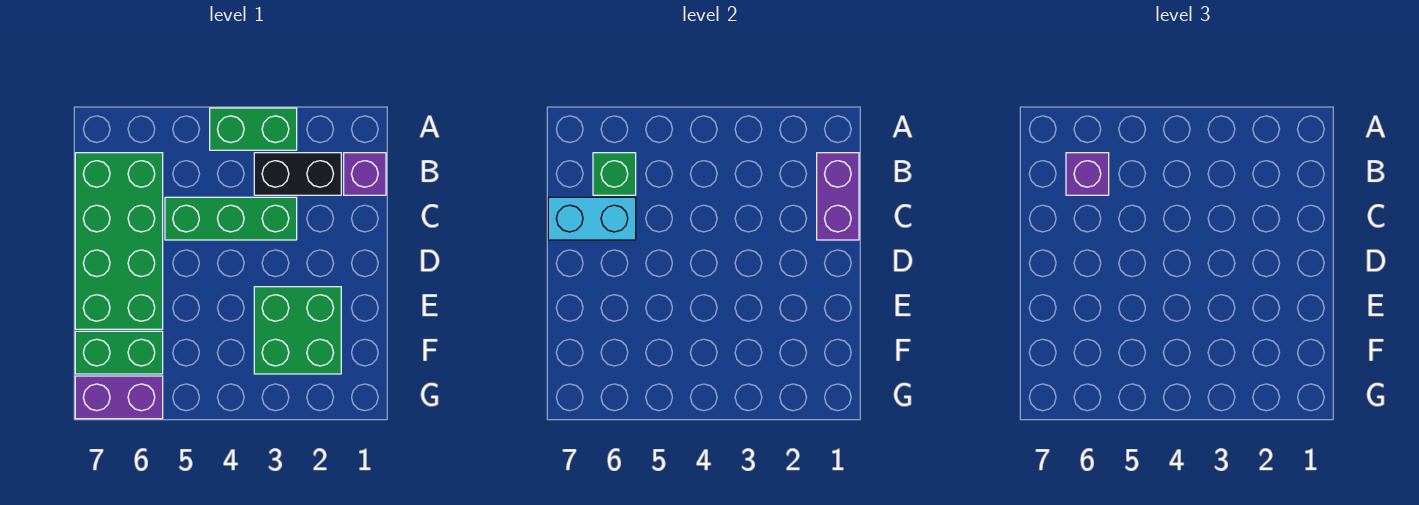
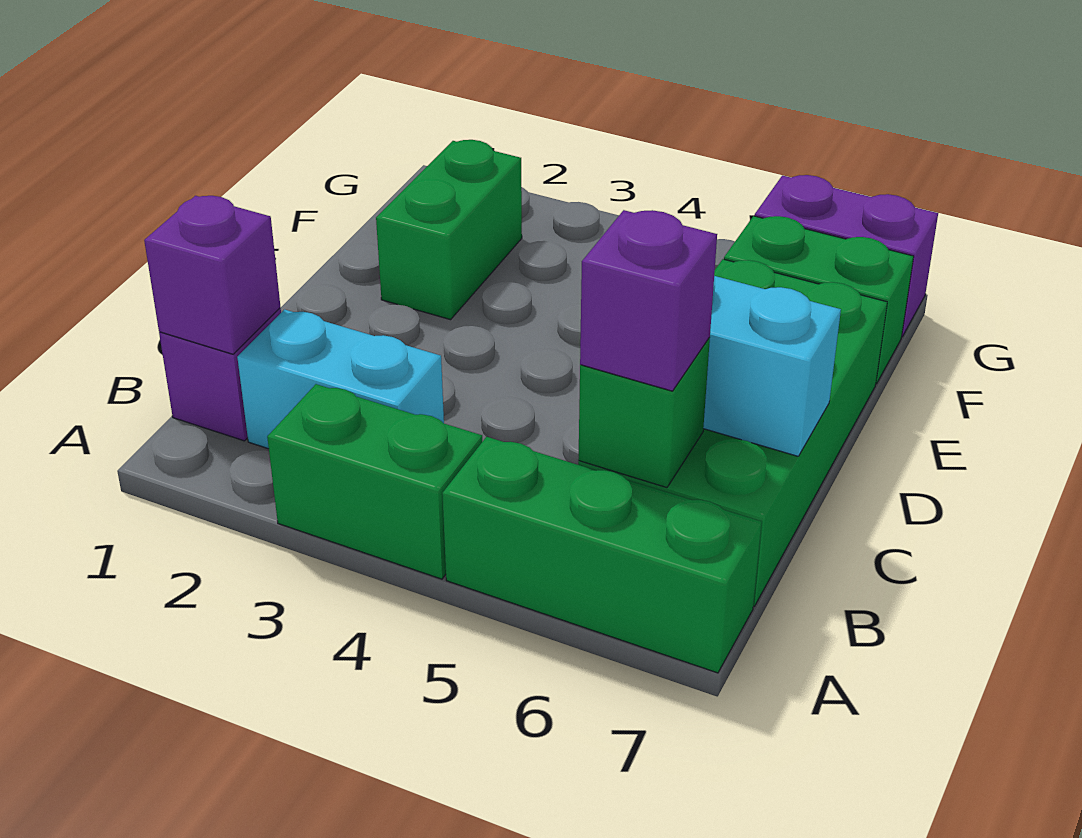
purple 1x2 brick [817,153,859,240] -> purple 1x1 brick [144,196,280,354]
black 1x2 brick [254,153,341,195] -> cyan 1x2 brick [237,310,444,449]
green 1x3 brick [165,197,297,240] -> green 1x3 brick moved to [442,437,762,673]
green 2x2 brick [254,287,341,374] -> green 1x2 brick [376,140,522,320]

